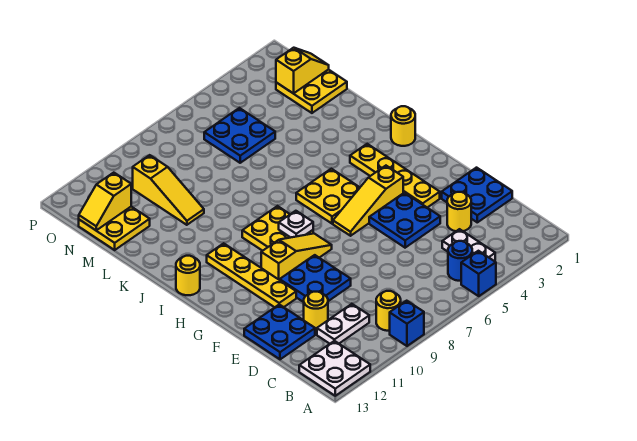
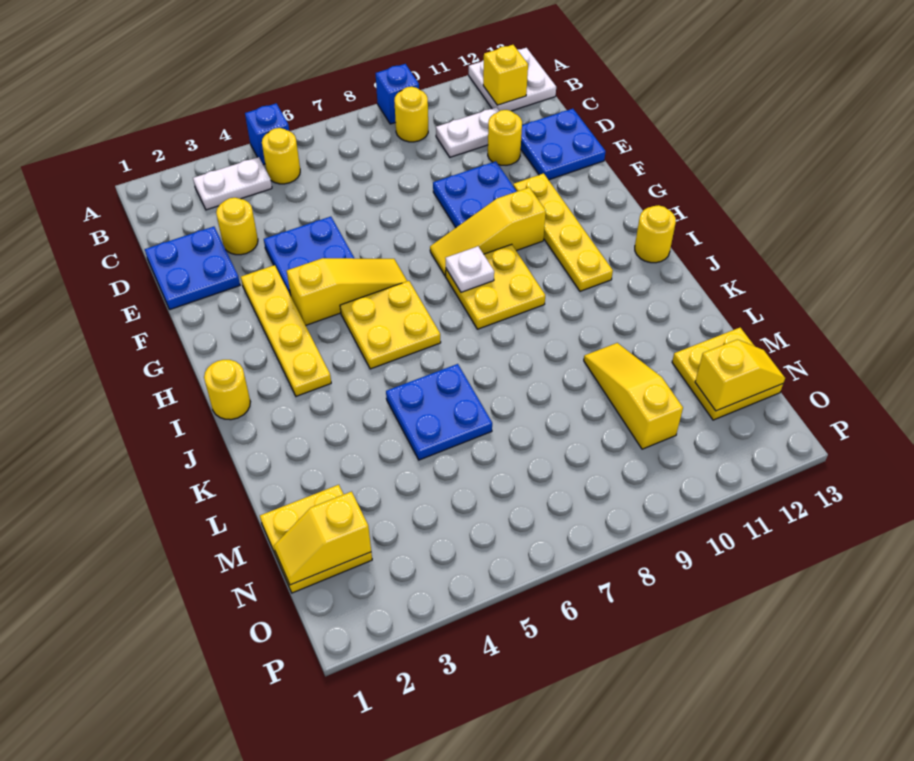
white 1x2 plate [442,229,495,261] -> white 1x2 plate turned to [193,157,272,210]
blue 1x1 round brick [448,241,472,281] -> yellow 1x1 round brick [262,128,300,184]
none -> yellow 1x1 brick [483,45,528,105]
blue 2x2 plate [204,108,275,163] -> blue 2x2 plate moved to [386,364,492,460]

